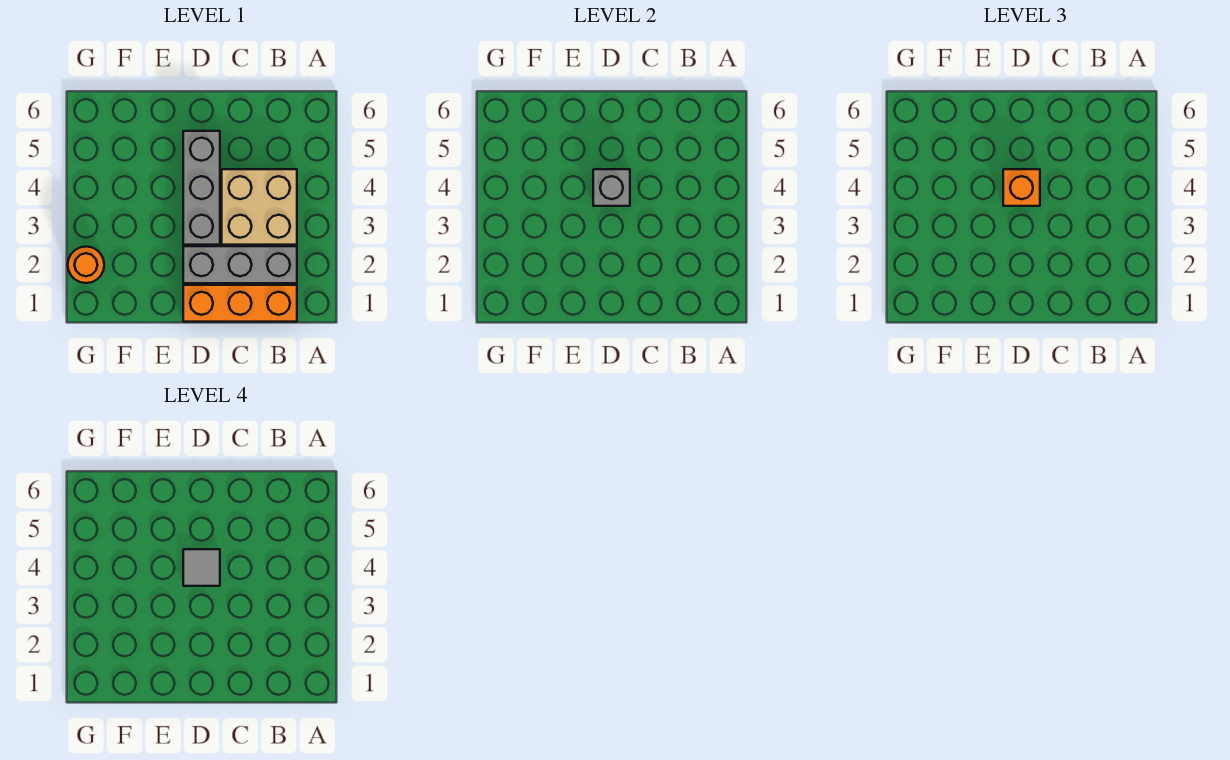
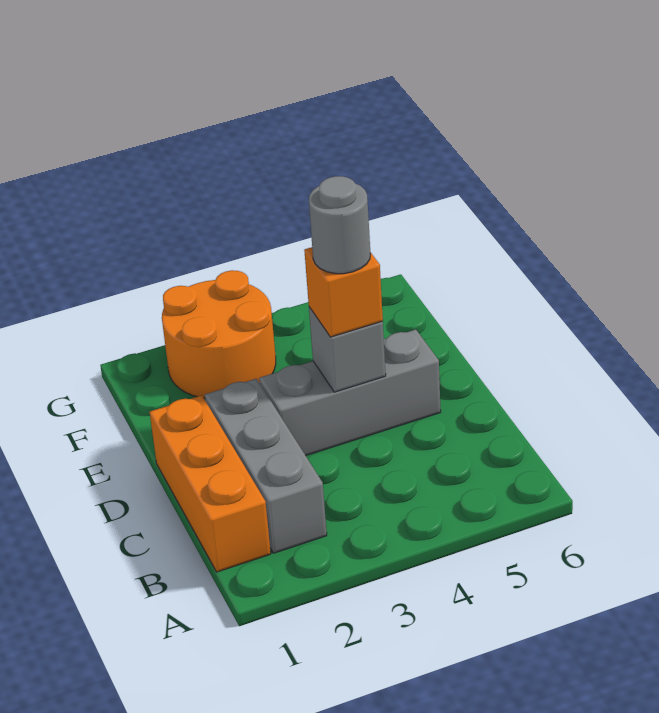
tan 2x2 brick [222,169,297,245] -> none
grey 1x1 tile [183,549,220,586] -> grey 1x1 round brick [309,176,370,274]
orange 1x1 round brick [68,247,104,283] -> orange 2x2 round brick [162,270,276,398]

